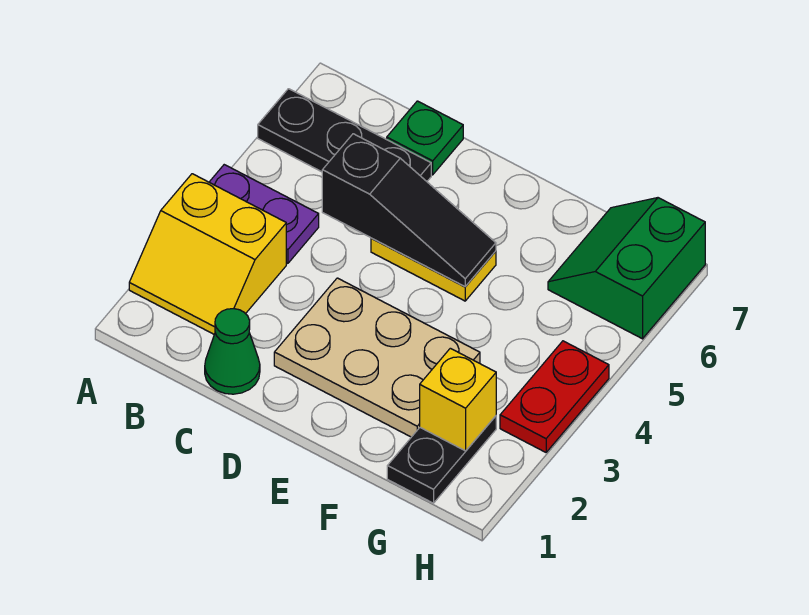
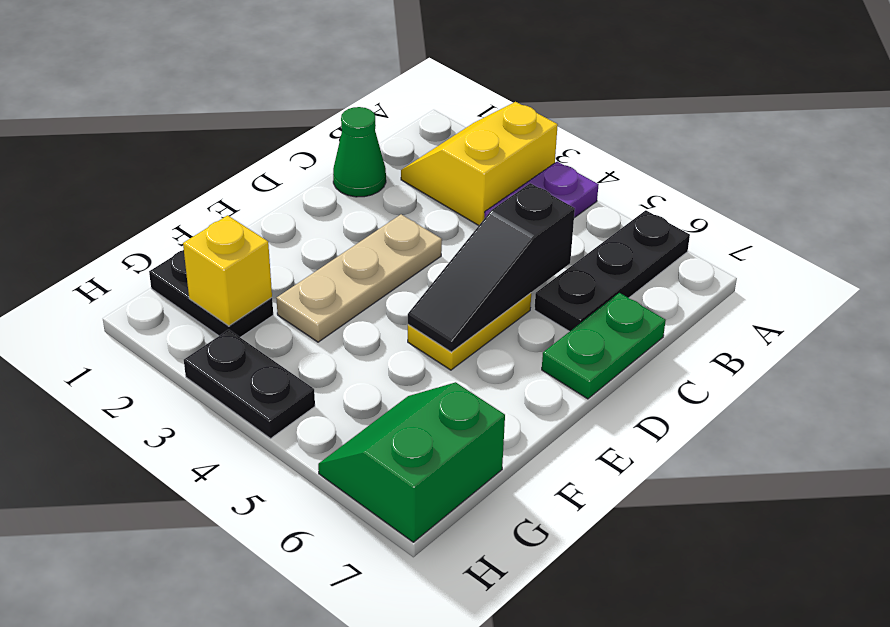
green 1x1 plate [387,101,463,175] -> green 1x2 plate [542,293,666,399]
tan 2x3 plate [274,278,480,437] -> tan 1x3 plate [276,214,442,342]
green 2x2 slope [548,198,705,339] -> green 2x2 slope turned to [318,382,505,542]
red 1x2 plate [500,341,609,452] -> black 1x2 plate [184,330,315,439]

